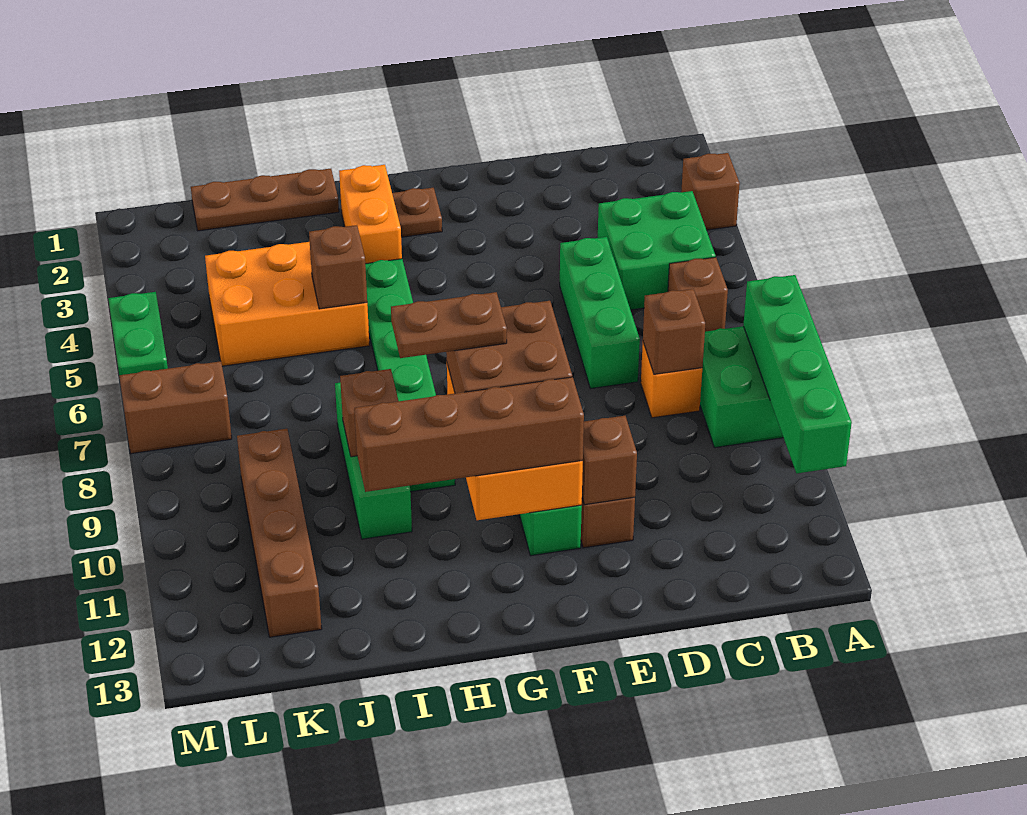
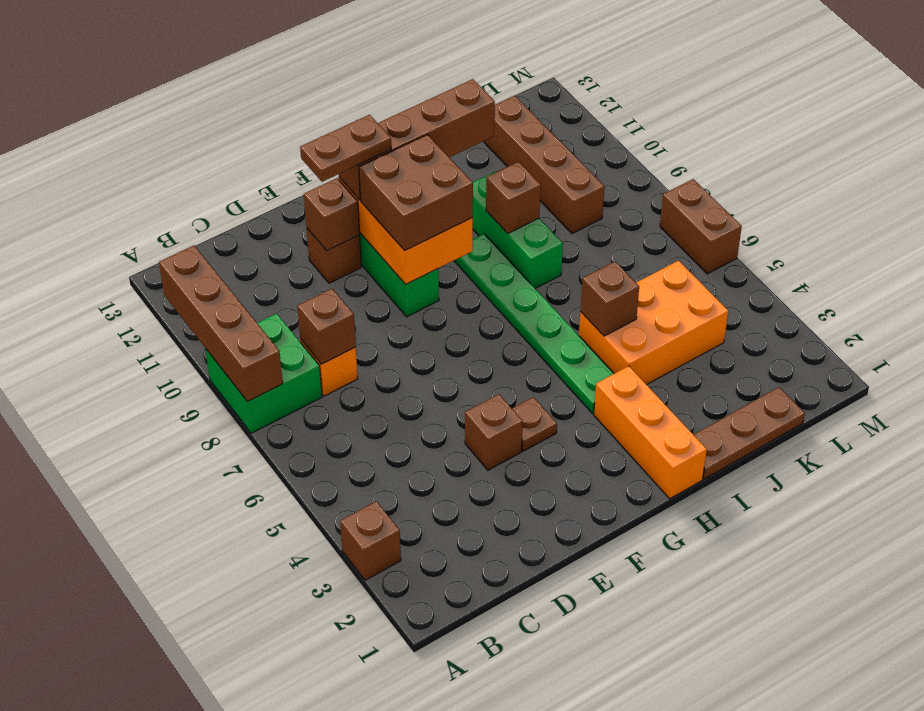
green 1x4 brick [743,275,852,473] -> brown 1x4 brick [159,245,283,402]
green 2x2 brick [598,191,716,310] -> none
brown 1x1 brick [668,257,728,332] -> brown 1x1 brick moved to [465,394,523,470]
green 1x3 brick [560,237,640,388] -> none
brown 1x1 plate [392,188,442,237] -> brown 1x1 plate moved to [512,397,557,451]
brown 1x2 plate [391,292,507,358] -> brown 1x2 plate moved to [300,115,391,182]
orange 1x2 brick [339,165,402,264] -> orange 1x3 brick [594,366,707,499]
brown 1x2 brick [119,361,232,454] -> brown 1x2 brick turned to [660,179,742,274]
green 1x2 plate [108,292,168,375] -> none

